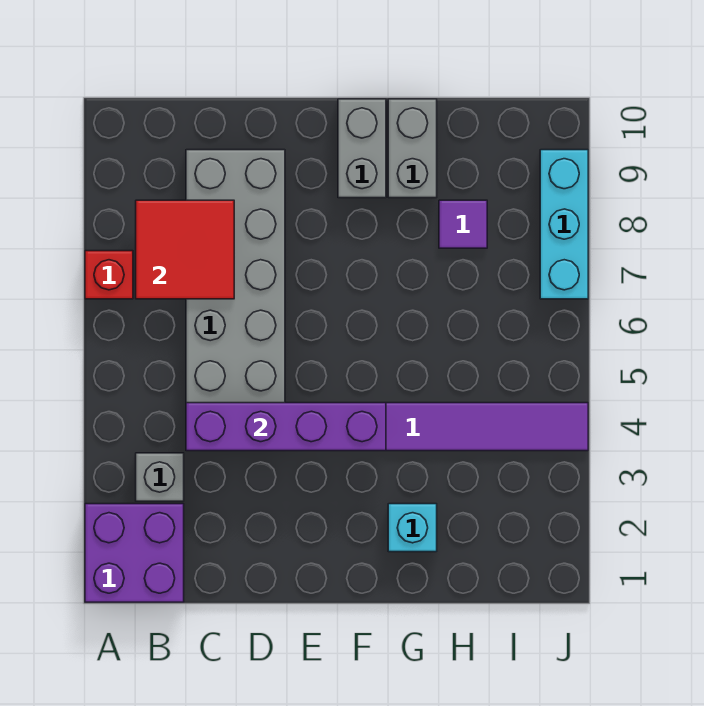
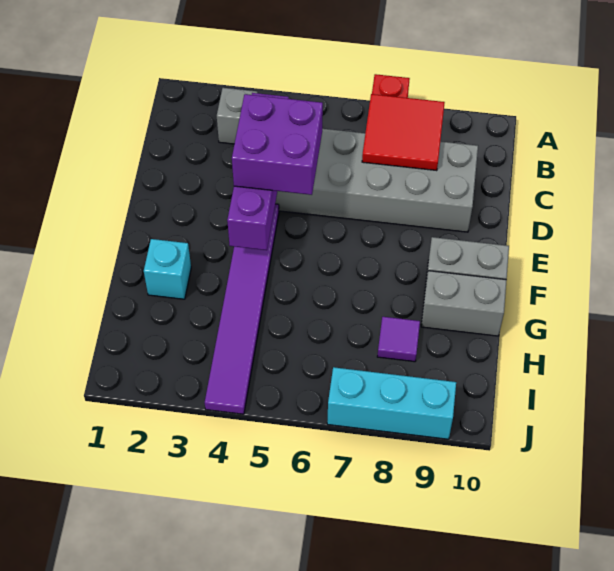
purple 2x2 brick [85,504,184,602] -> purple 2x2 brick moved to [232,94,323,195]

